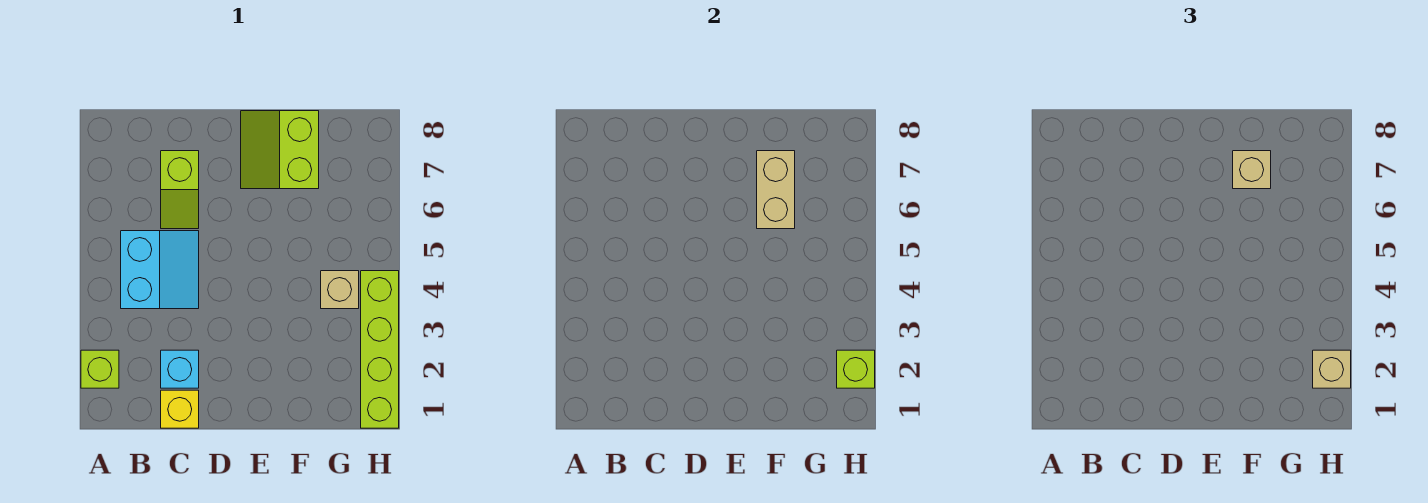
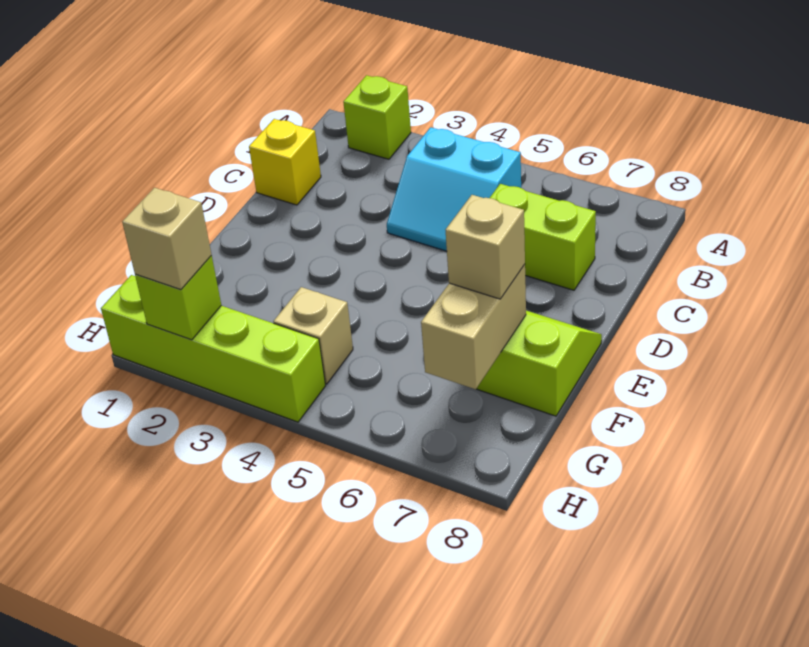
cyan 1x1 brick [161,350,199,388] -> none
lime 1x2 slope [161,151,199,229] -> lime 1x2 brick [490,184,596,290]
tan 1x2 brick [757,151,795,229] -> tan 1x2 brick turned to [421,264,526,389]

